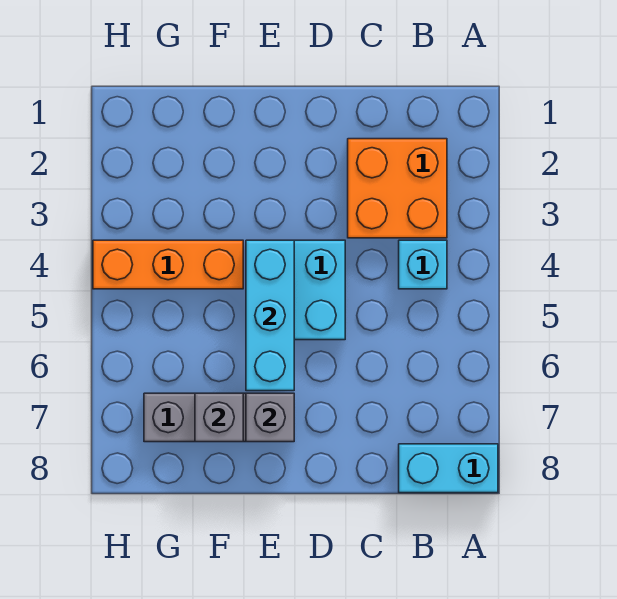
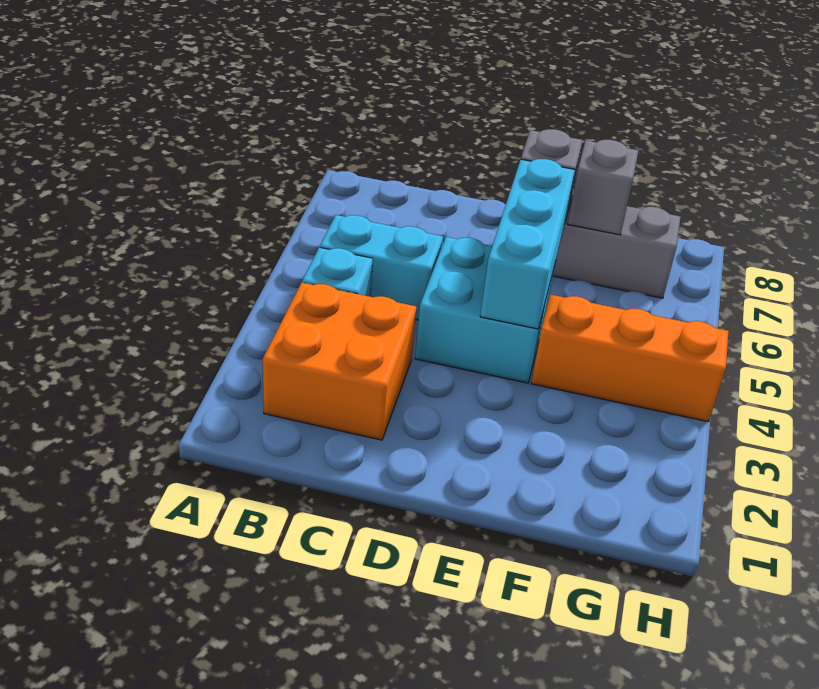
cyan 1x2 brick [399,444,498,493] -> cyan 1x2 brick moved to [320,215,443,320]

